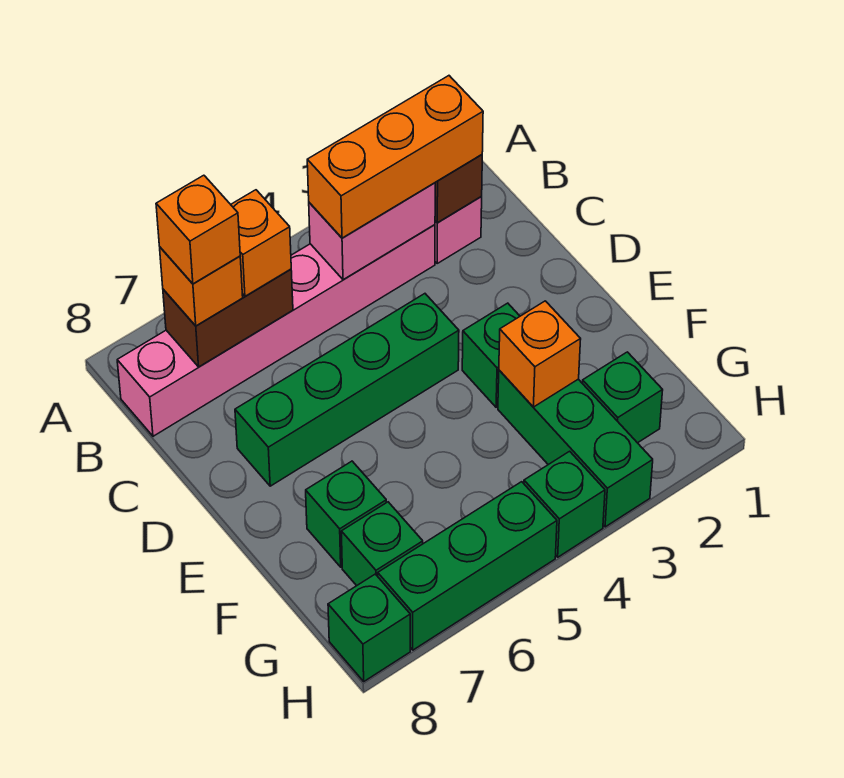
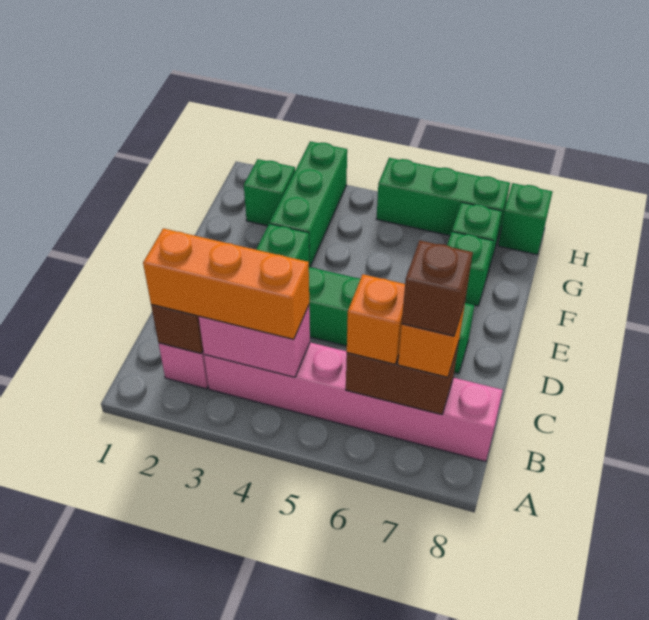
orange 1x1 brick [156,175,240,284] -> brown 1x1 brick [402,240,473,336]
orange 1x1 brick [499,301,581,407] -> none
green 1x1 brick [524,451,605,557] -> none

